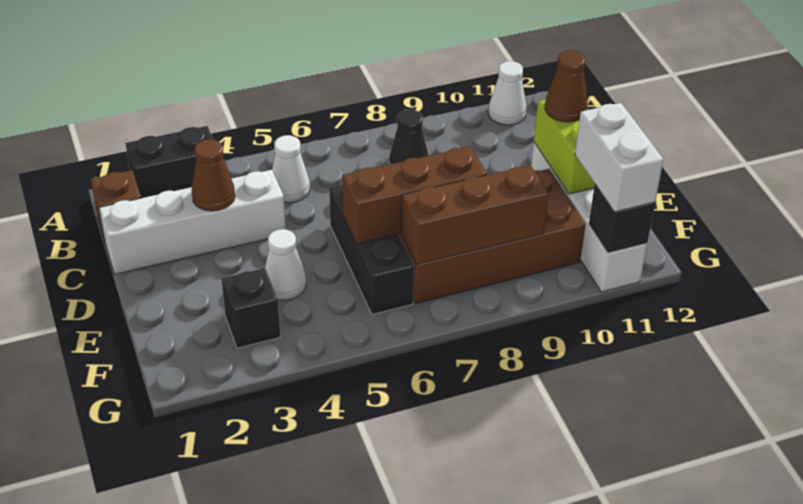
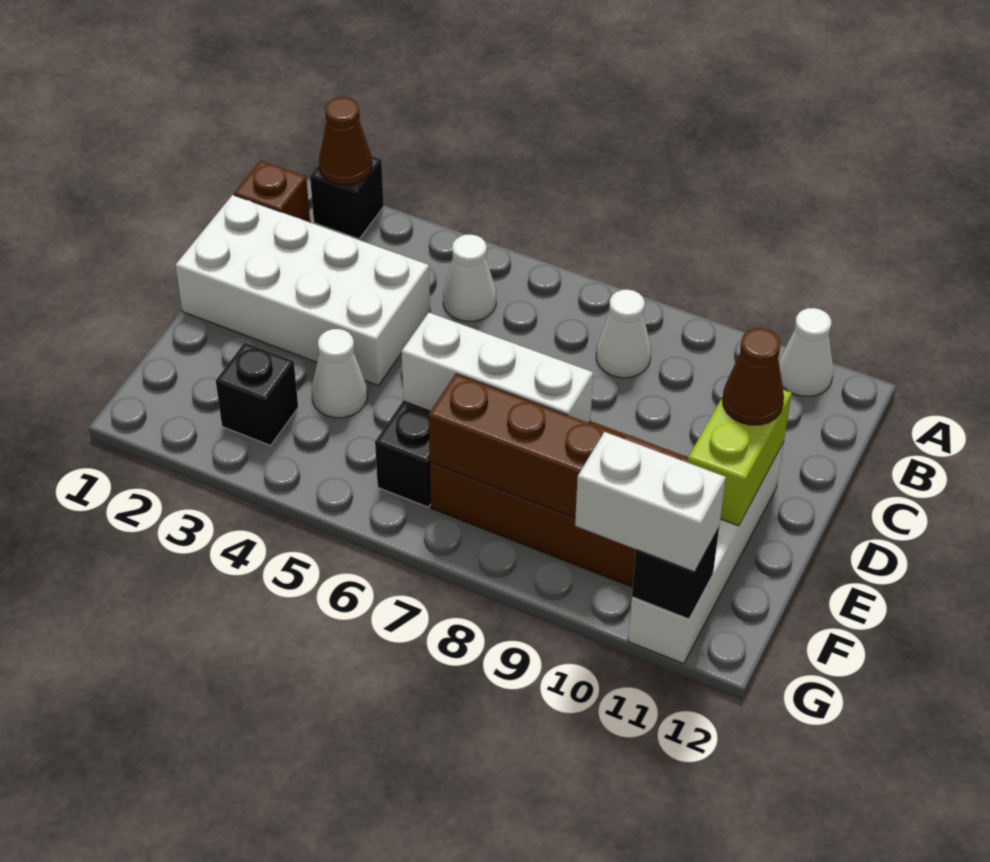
black 1x2 brick [125,126,213,198] -> black 1x1 brick [310,156,384,239]
black 1x1 cone [389,109,429,164] -> white 1x1 cone [596,290,651,378]
white 1x4 brick [99,170,286,274] -> white 2x4 brick [175,195,430,385]
brown 1x1 cone [192,139,235,211] -> brown 1x1 cone moved to [319,97,372,185]
brown 1x3 brick [342,146,487,244] -> white 1x3 brick [402,313,593,423]
white 1x2 brick [575,103,663,212] -> white 1x2 brick turned to [575,432,726,572]

